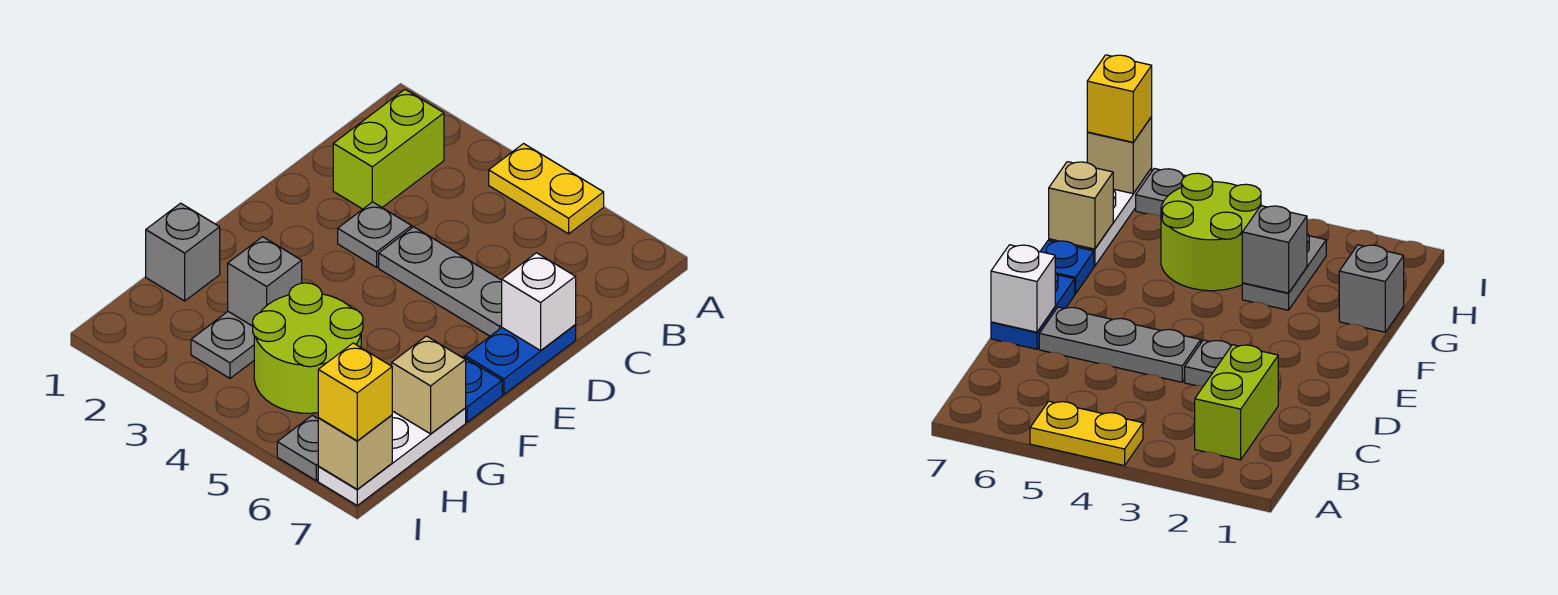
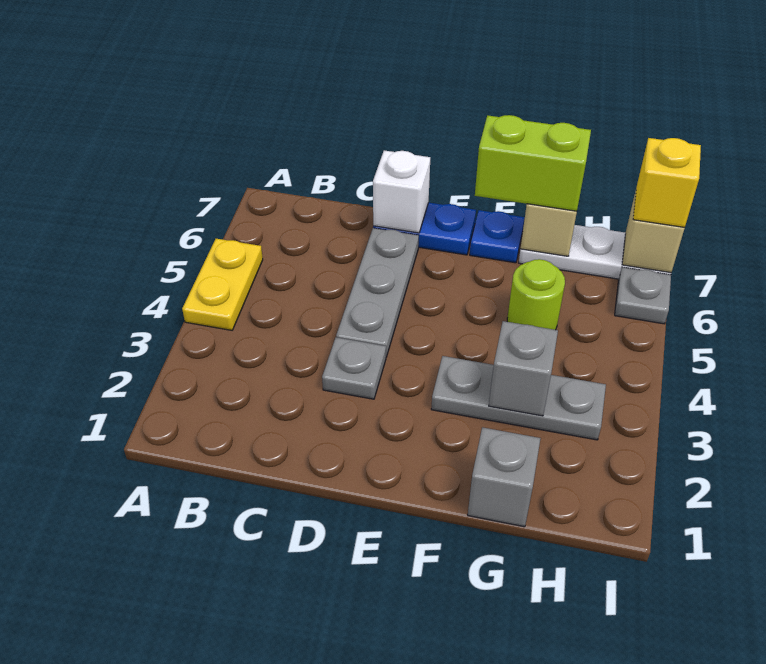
lime 1x2 brick [333,89,444,209] -> lime 1x2 brick moved to [475,115,591,211]
grey 1x2 plate [191,312,254,378] -> grey 1x3 plate [431,356,606,440]
lime 2x2 round brick [253,283,363,413] -> lime 1x1 round brick [507,259,565,330]

